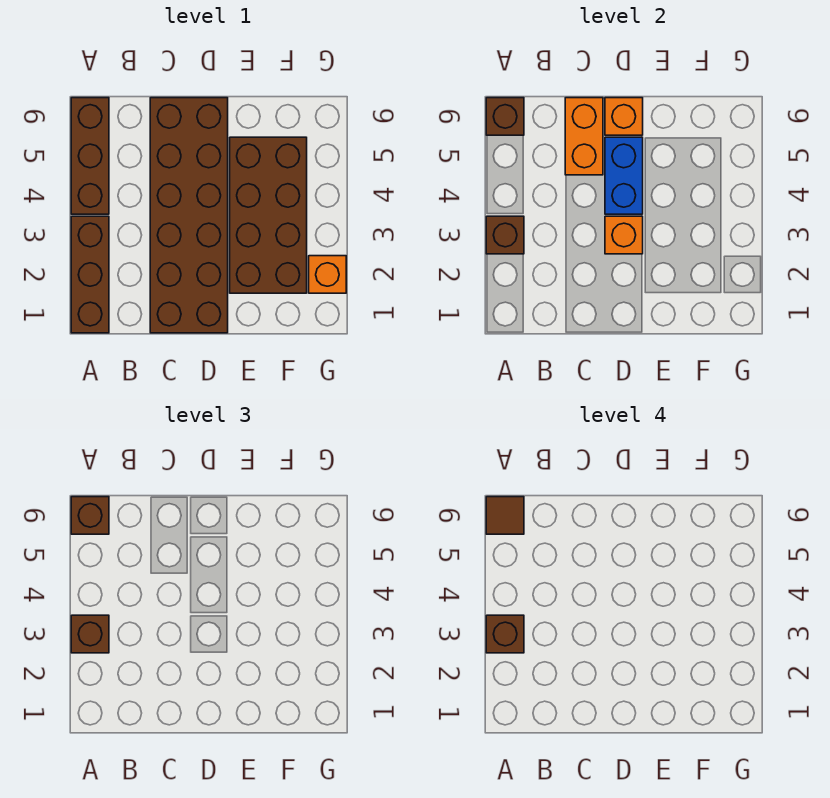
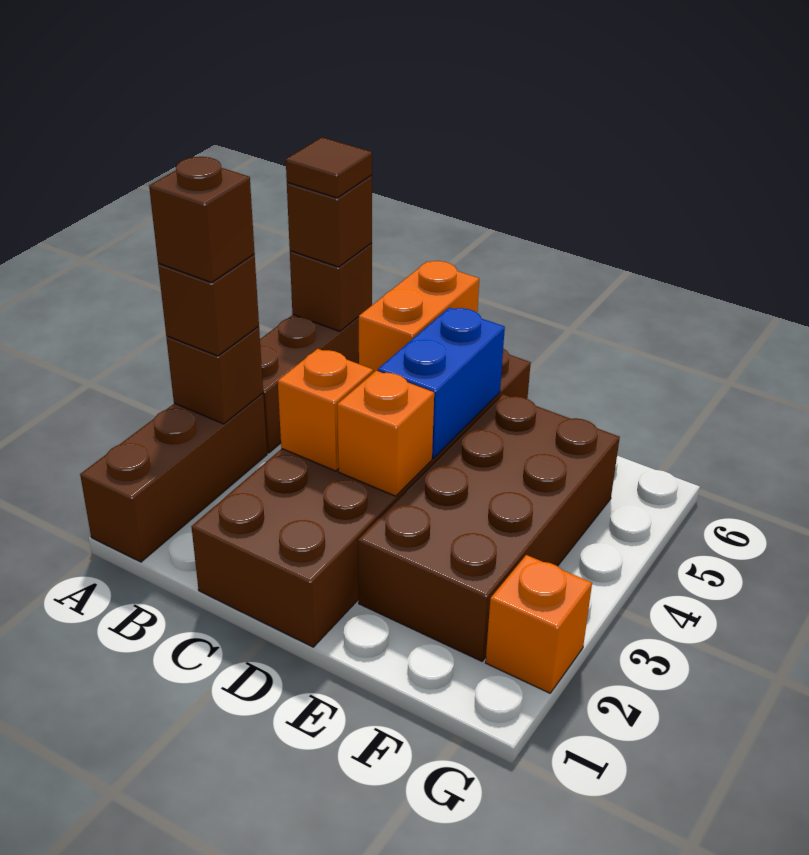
orange 1x1 brick [605,98,643,135] -> orange 1x1 brick moved to [278,349,373,471]

